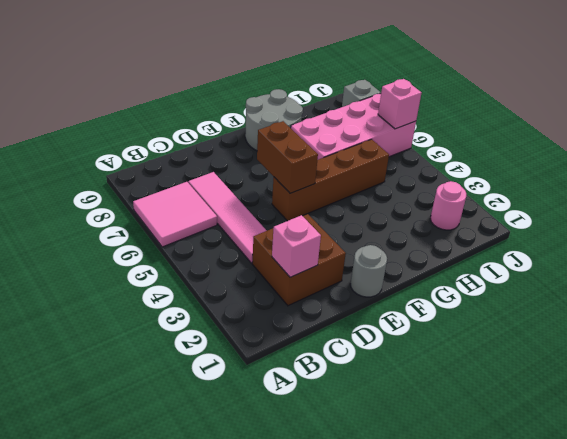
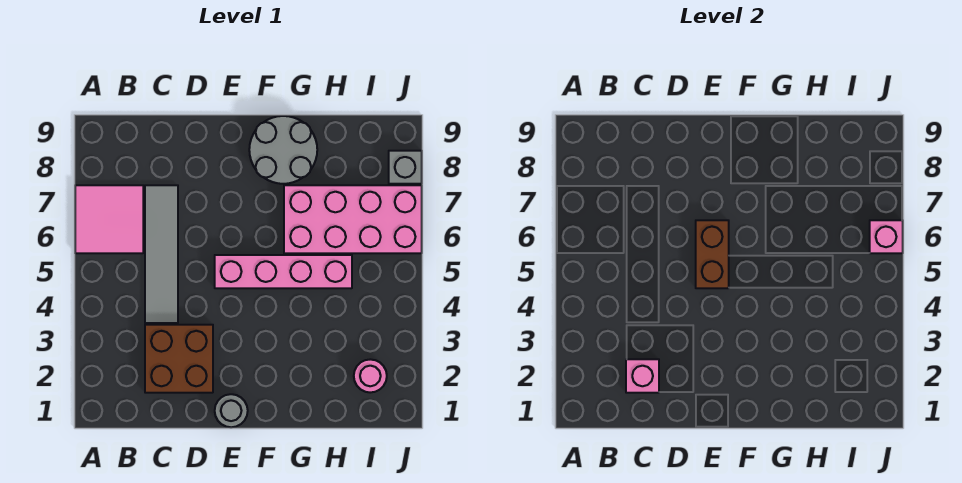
pink 1x4 tile [188,172,267,263] -> grey 1x4 tile [145,185,178,323]
brown 1x4 brick [272,139,389,221] -> pink 1x4 brick [215,255,352,288]

